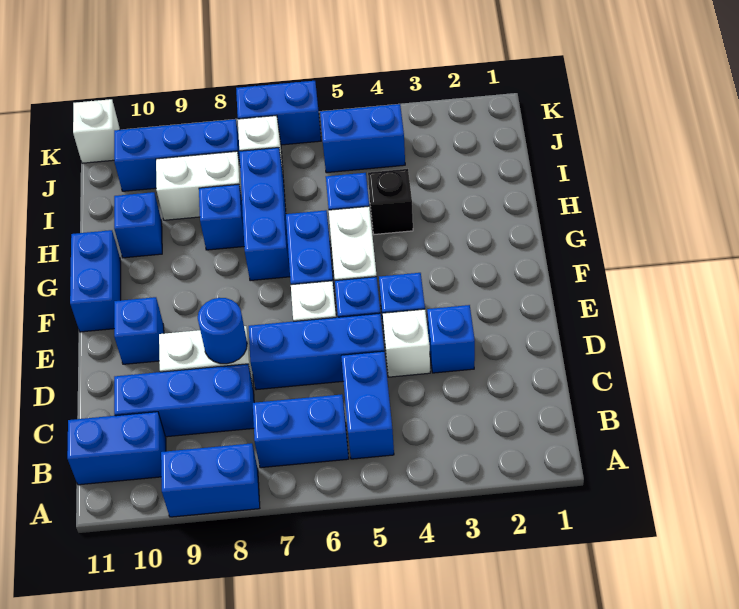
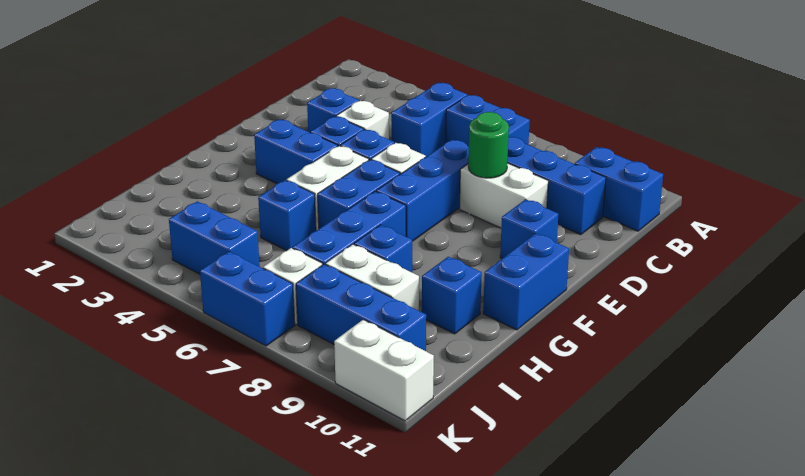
blue 1x2 brick [161,443,260,517] -> blue 1x2 brick moved to [254,119,338,183]
blue 1x3 brick [249,313,384,390] -> blue 1x3 brick turned to [376,140,469,241]
blue 1x1 round brick [198,298,247,364] -> green 1x1 round brick [468,112,509,178]
black 1x1 brick [368,169,413,234] -> none
white 1x1 brick [73,99,120,163] -> white 1x2 brick [334,320,434,421]

